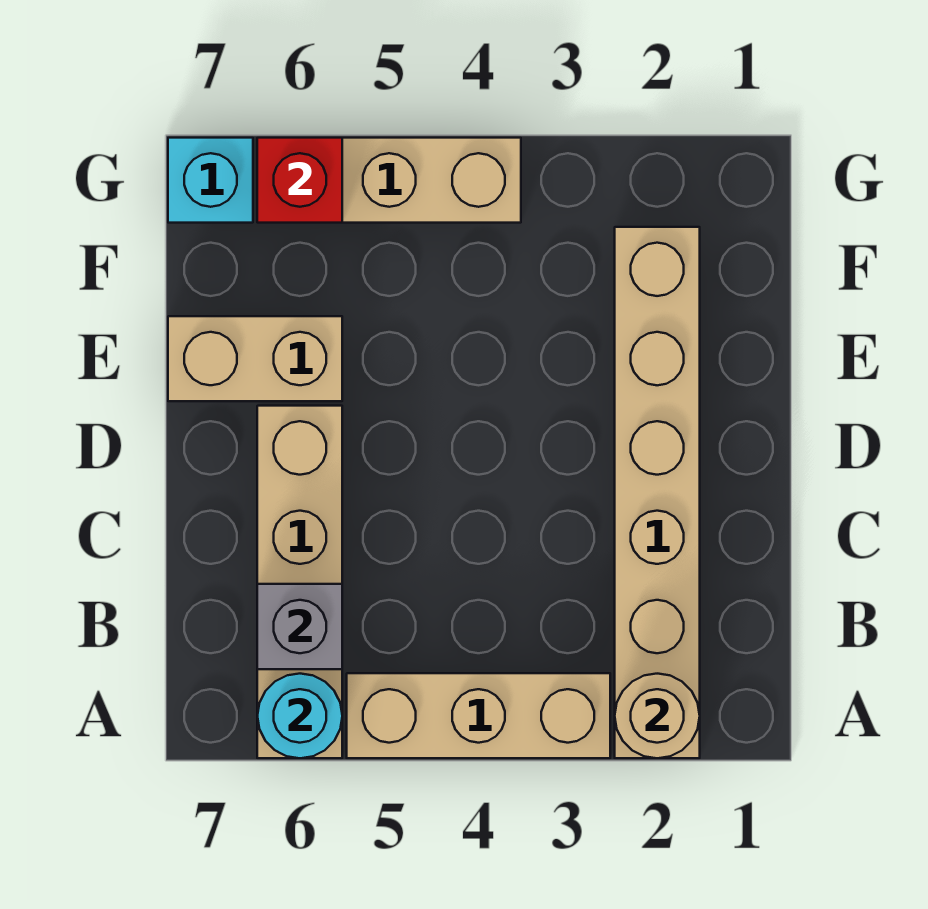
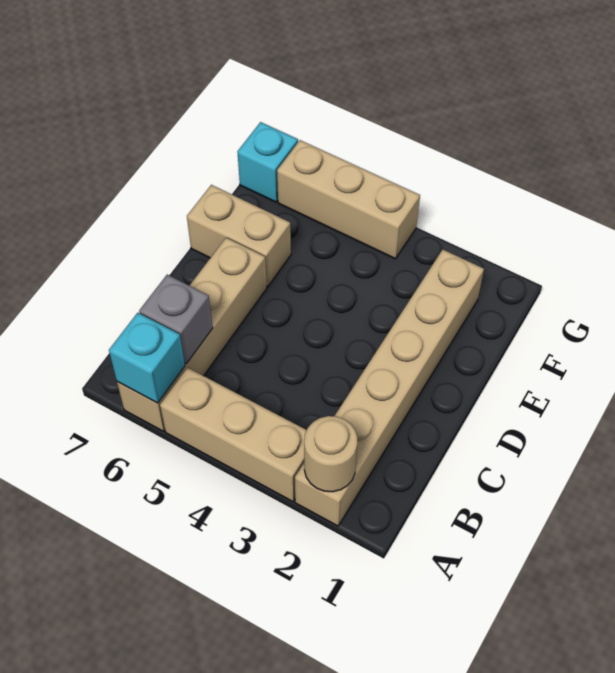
cyan 1x1 round brick [257,674,342,758] -> cyan 1x1 brick [109,313,185,403]
red 1x1 brick [257,138,342,223] -> none

